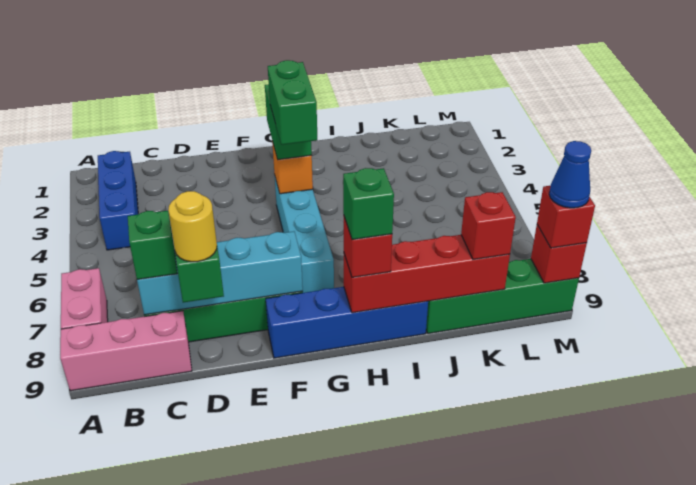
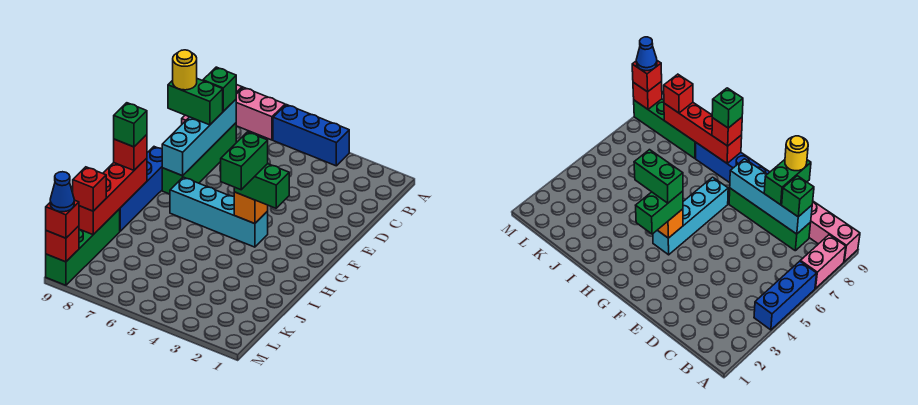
blue 1x3 brick [98,151,138,250] -> blue 1x3 brick moved to [273,105,349,166]
green 1x2 brick [268,60,317,145] -> green 1x2 brick turned to [221,132,268,190]

